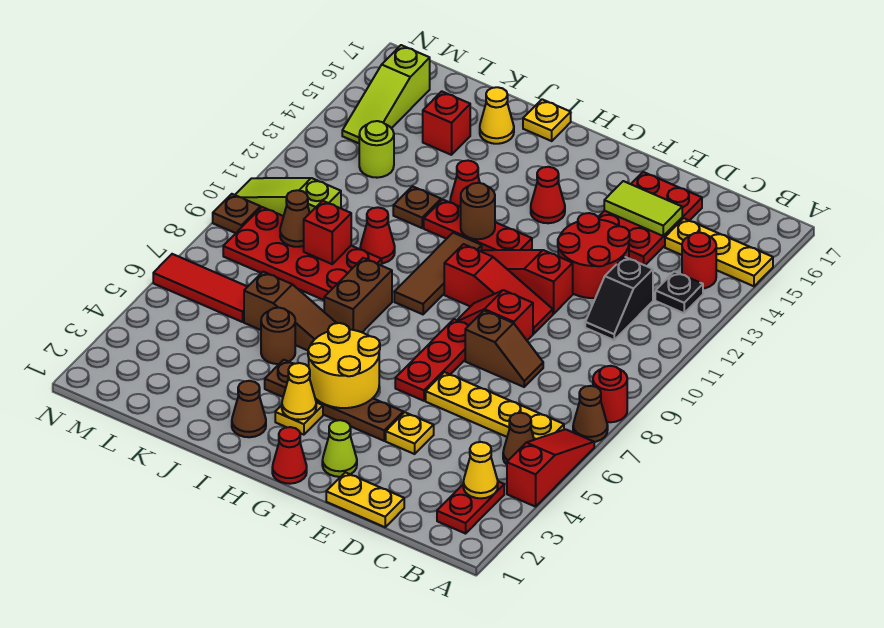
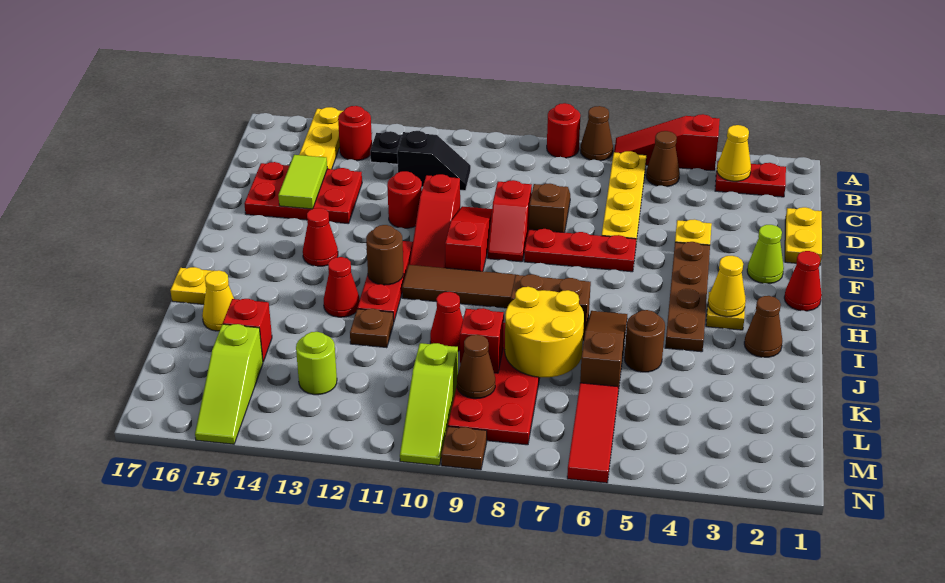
red 2x2 round brick [558,213,630,298] -> red 1x1 round brick [387,171,422,228]
yellow 2x2 round brick [308,323,380,408] -> yellow 2x2 round brick moved to [505,287,584,377]
lime 1x3 slope [342,45,430,143] -> lime 1x3 slope turned to [195,324,263,444]

